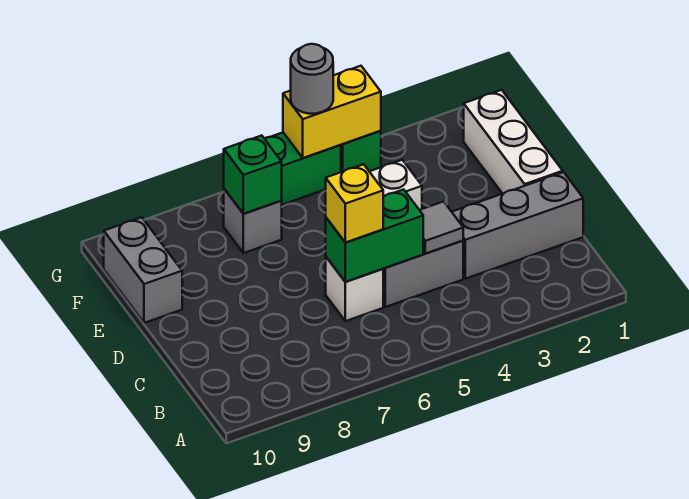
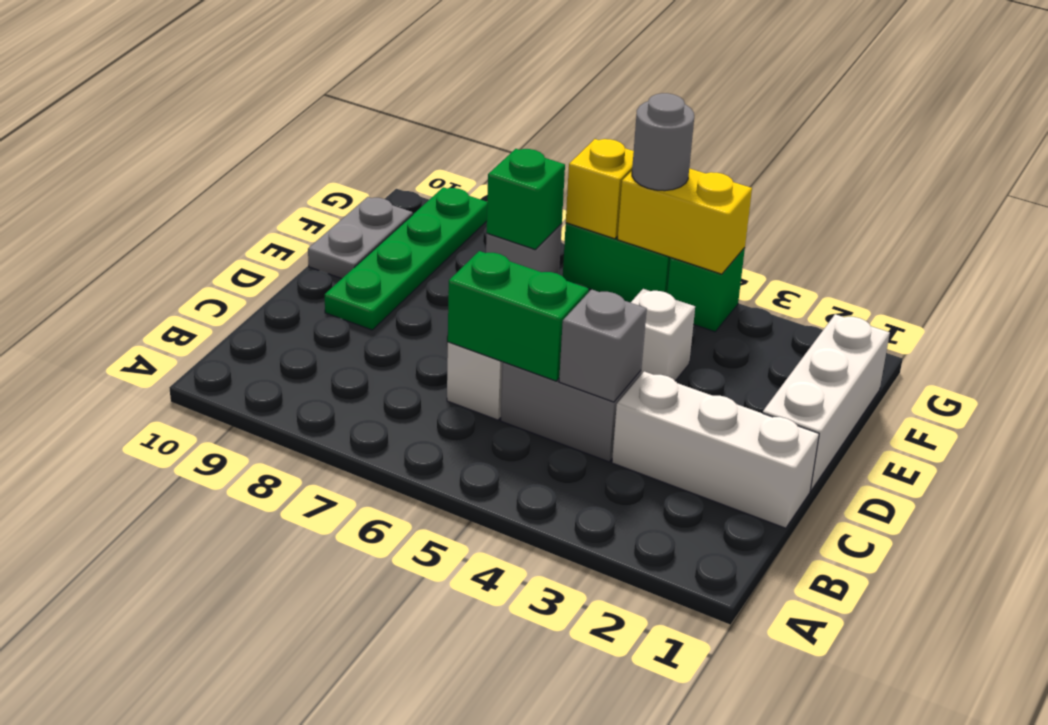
grey 1x3 brick [452,172,583,279] -> white 1x3 brick [612,371,819,528]
grey 1x1 tile [420,202,463,254] -> grey 1x1 brick [559,289,647,402]
yellow 1x1 brick [326,164,383,243] -> yellow 1x1 brick moved to [566,139,634,239]
none -> green 1x4 plate [325,187,487,330]
grey 1x2 brick [104,217,182,323] -> grey 1x2 plate [308,197,413,279]

